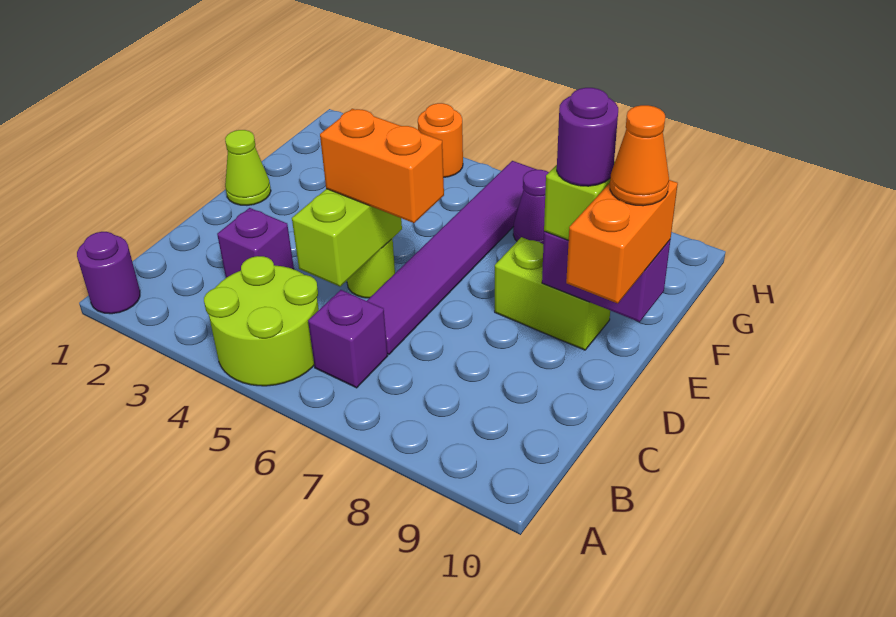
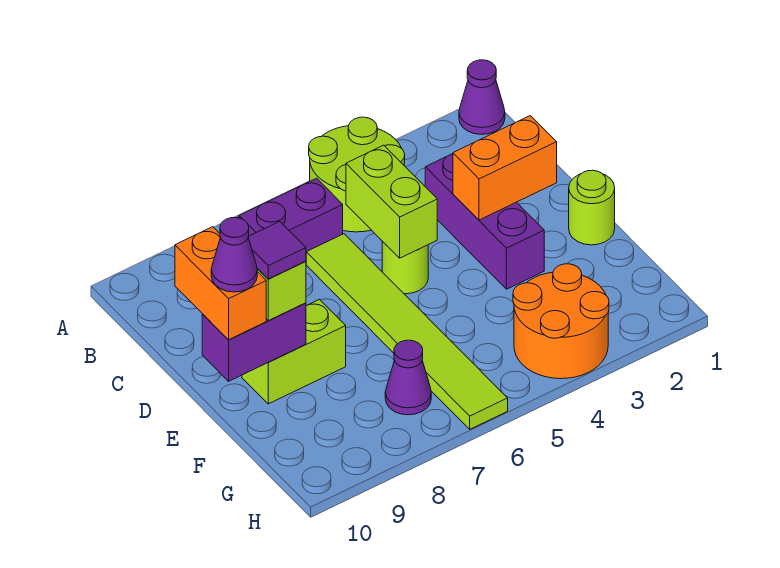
purple 1x1 round brick [77,232,140,314] -> purple 1x1 cone [459,60,505,134]
purple 1x1 brick [308,290,388,388] -> purple 1x2 brick [239,178,343,252]
purple 1x1 brick [217,208,294,278] -> purple 1x3 brick [425,154,544,289]
purple 1x6 tile [367,161,537,354] -> lime 1x6 tile [306,234,508,429]
orange 1x2 brick [320,109,444,223] -> orange 1x2 brick moved to [453,116,557,220]
lime 1x1 cone [225,130,271,205] -> lime 1x1 round brick [569,170,615,245]
purple 1x1 round brick [557,88,618,186] -> purple 1x1 tile [248,221,306,279]
orange 1x1 cone [610,105,669,206] -> purple 1x1 cone [211,218,257,292]
orange 1x1 round brick [418,103,463,178] -> orange 2x2 round brick [513,264,609,379]

